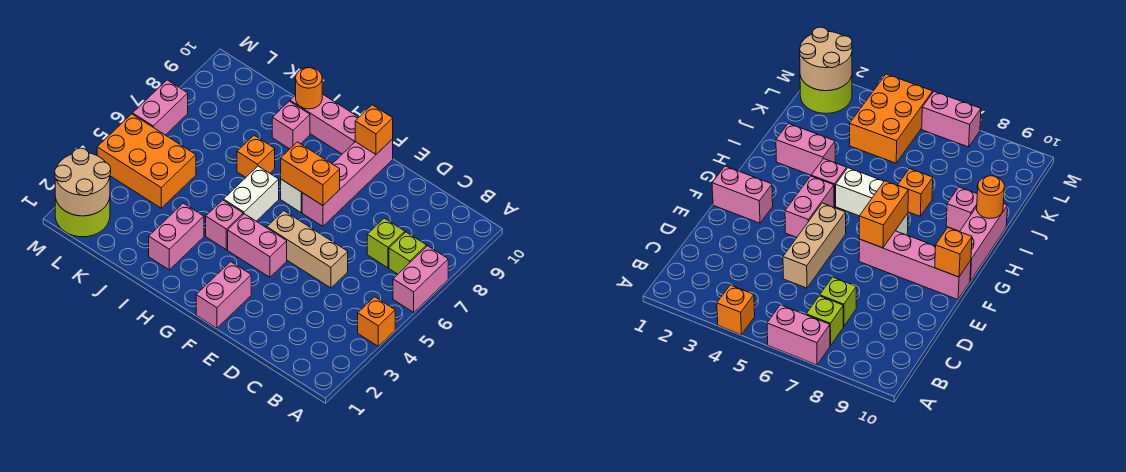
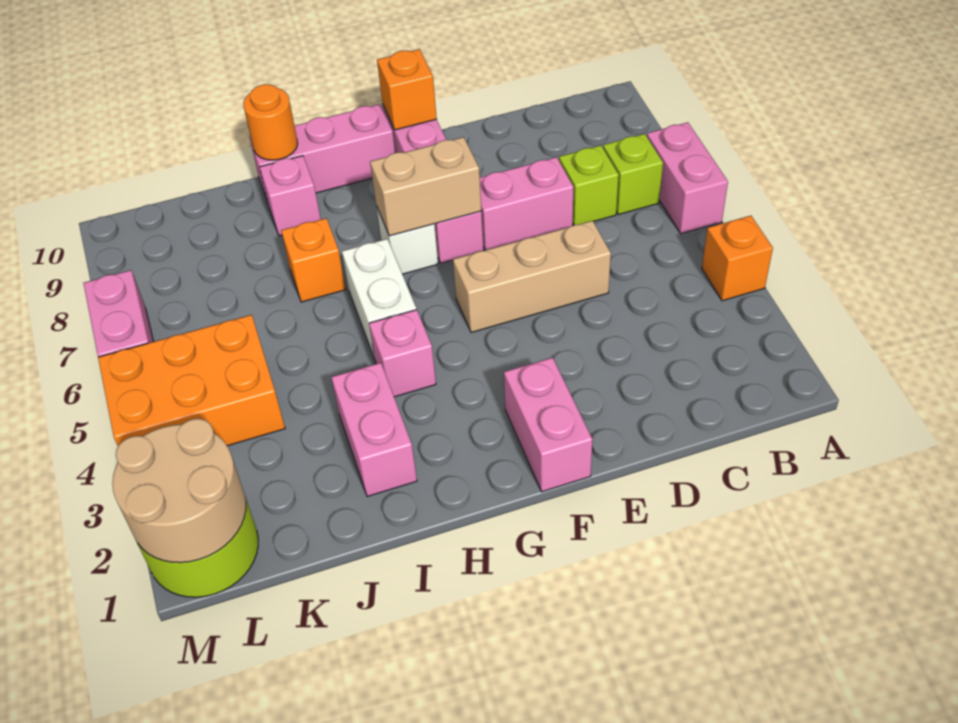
pink 1x2 brick [228,214,287,277] -> pink 1x2 brick moved to [480,157,573,250]
orange 1x2 brick [281,142,340,206] -> tan 1x2 brick [370,137,481,236]

